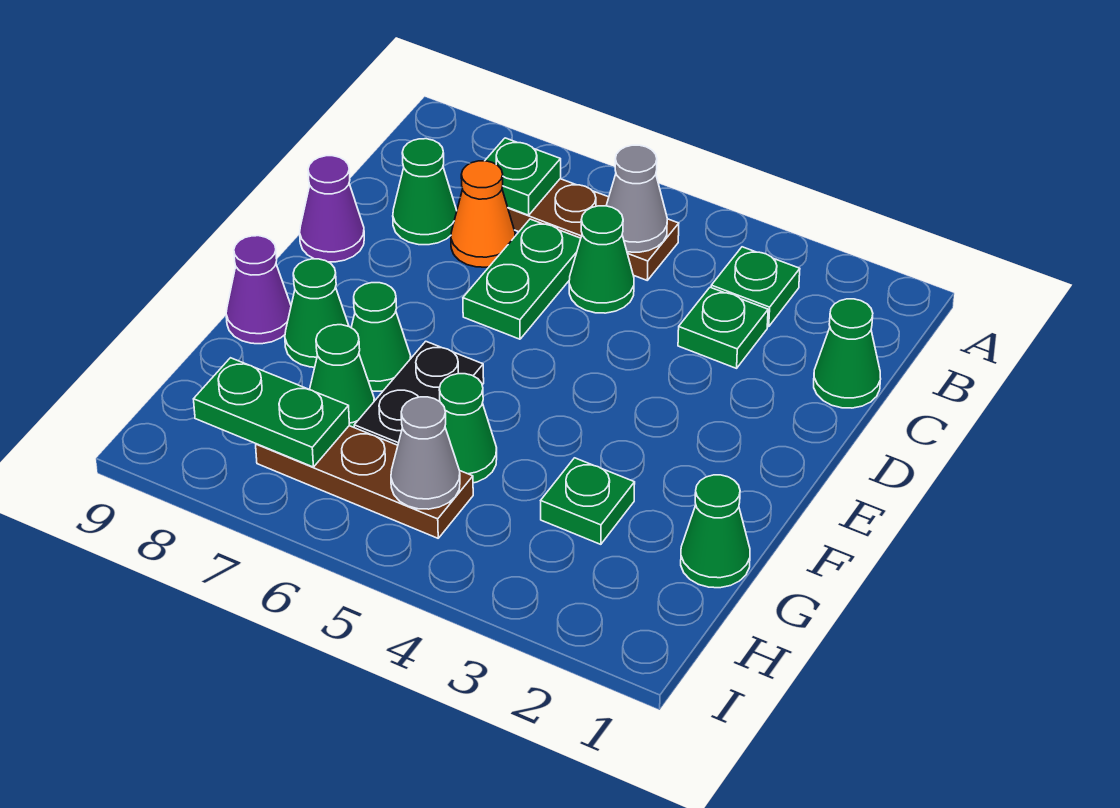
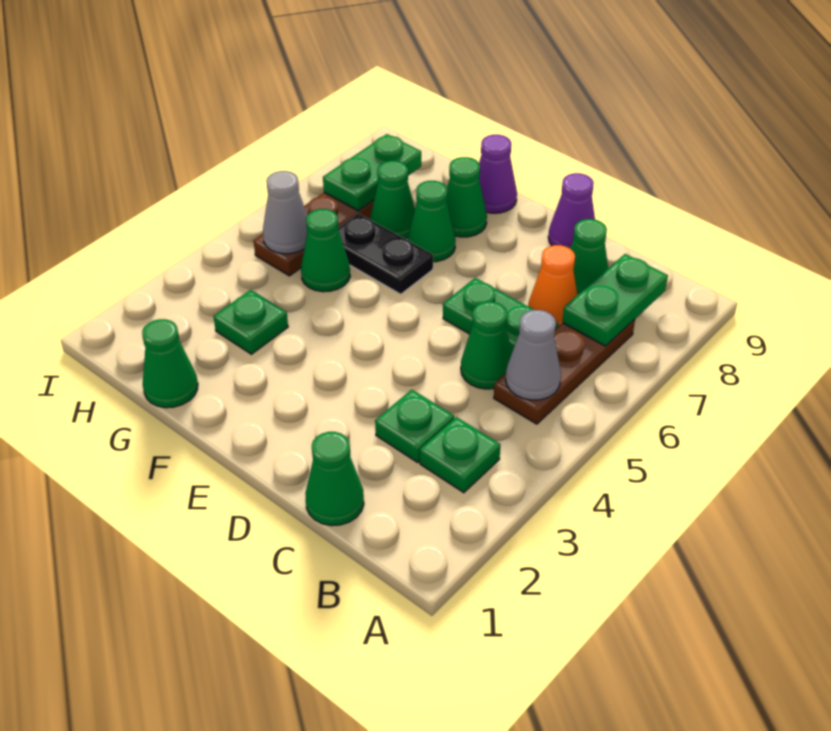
green 1x1 plate [485,138,561,215] -> green 1x2 plate [562,254,668,346]

